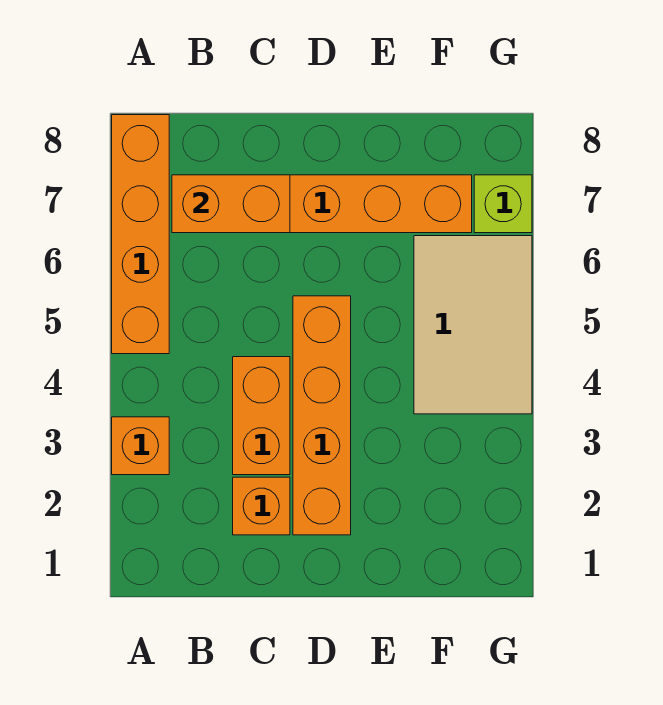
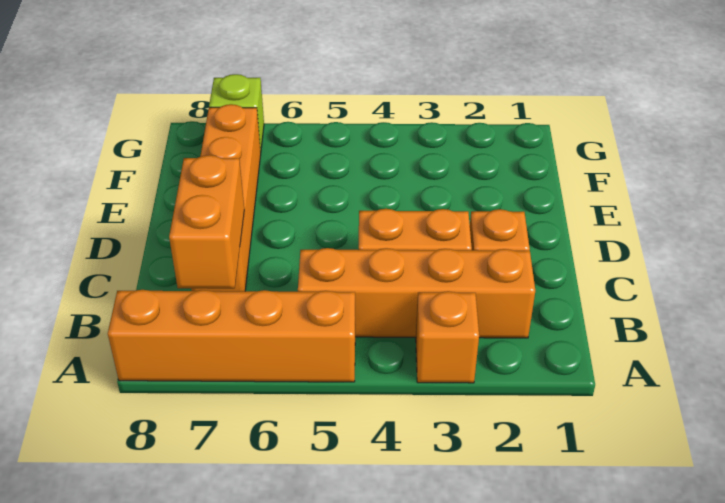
orange 1x4 brick [293,296,351,535] -> orange 1x4 brick moved to [298,248,535,338]
tan 2x3 tile [414,236,532,414] -> none

